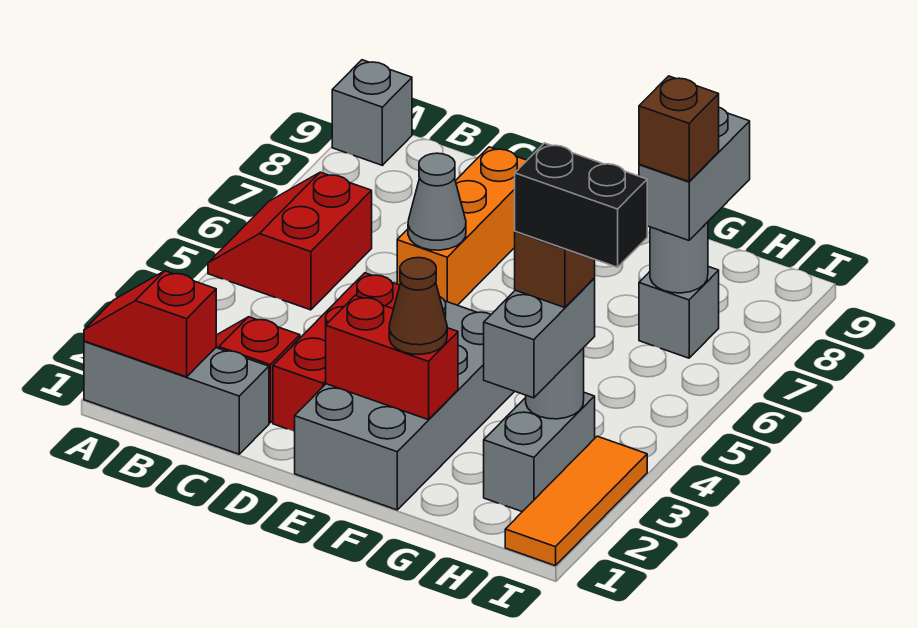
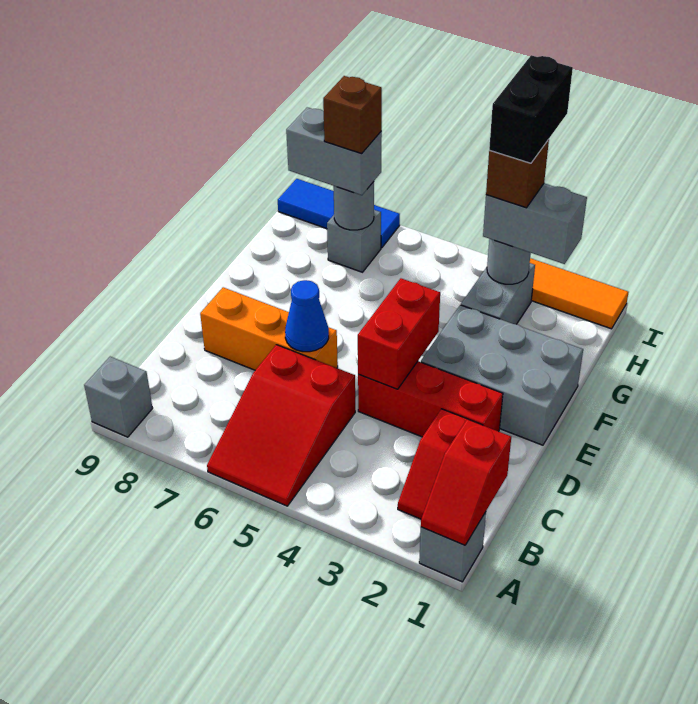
grey 1x3 brick [84,341,269,454] -> grey 1x1 brick [419,512,486,582]
red 2x2 slope [208,172,372,310] -> red 2x3 slope [207,345,355,506]
grey 1x1 cone [408,153,466,250] -> blue 1x1 cone [285,280,329,352]
grey 2x4 brick [294,297,515,510] -> grey 2x3 brick [421,305,583,445]
red 1x2 brick [326,295,458,420] -> red 1x2 brick moved to [358,278,440,389]
brown 1x1 cone [389,258,447,354] -> none
grey 1x2 brick [484,393,595,512] -> grey 1x2 brick turned to [461,263,535,324]
none -> blue 1x3 tile [278,179,400,248]

